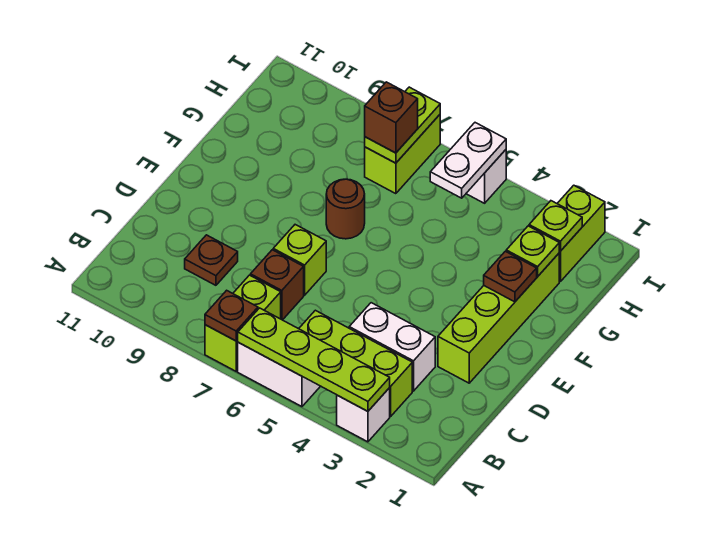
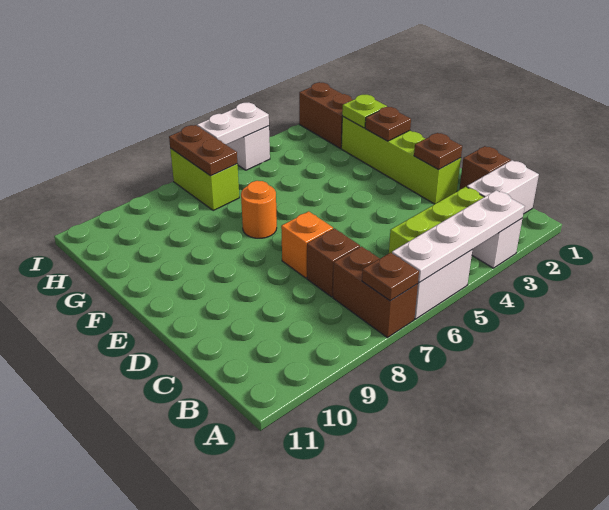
lime 1x4 plate [238,308,390,411] -> white 1x4 plate [392,190,525,283]
lime 1x2 brick [205,275,281,371] -> brown 1x2 brick [333,246,418,338]
white 1x2 brick [349,303,435,391] -> white 1x2 brick moved to [467,160,539,214]
brown 1x1 plate [185,235,238,285] -> brown 1x1 plate moved to [414,133,462,170]
lime 1x1 brick [273,225,326,295] -> orange 1x1 brick [281,211,333,278]
brown 1x1 round brick [326,179,365,239] -> orange 1x1 round brick [241,181,277,238]
lime 1x2 brick [557,185,605,282] -> brown 1x2 brick [299,82,353,148]
lime 1x1 plate [529,201,582,251] -> none
white 1x2 plate [430,123,506,198] -> white 1x2 plate turned to [197,103,269,145]
lime 1x2 plate [365,87,440,163] -> brown 1x2 plate [169,125,237,176]
brown 1x1 brick [365,82,418,153] -> brown 1x1 brick moved to [459,146,511,190]

